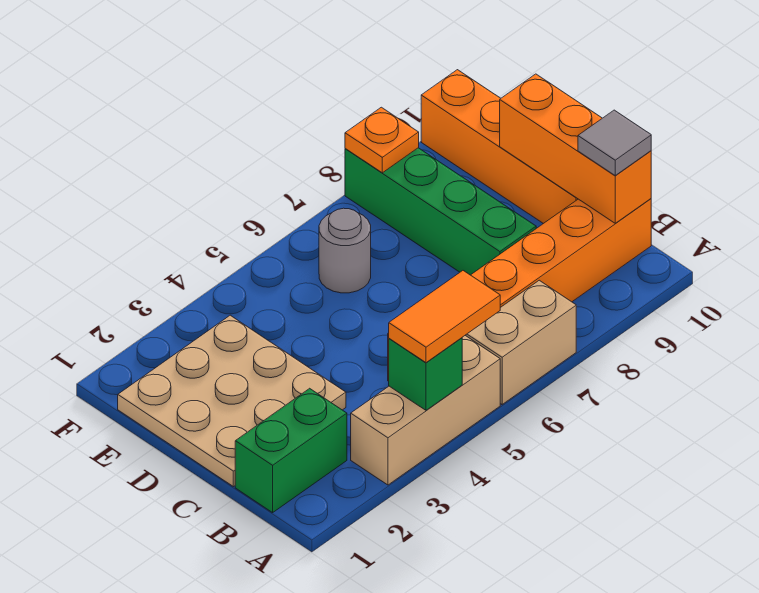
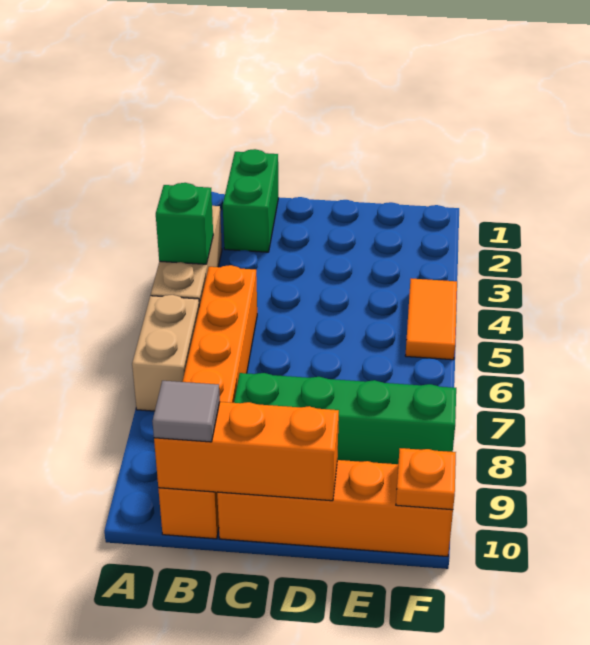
orange 1x2 tile [389,271,500,363] -> orange 1x2 tile moved to [405,278,457,360]
tan 3x3 plate [118,315,346,487] -> none
grey 1x1 round brick [319,208,371,293] -> none
orange 1x1 plate [345,107,419,173] -> orange 1x1 plate moved to [396,448,456,510]

